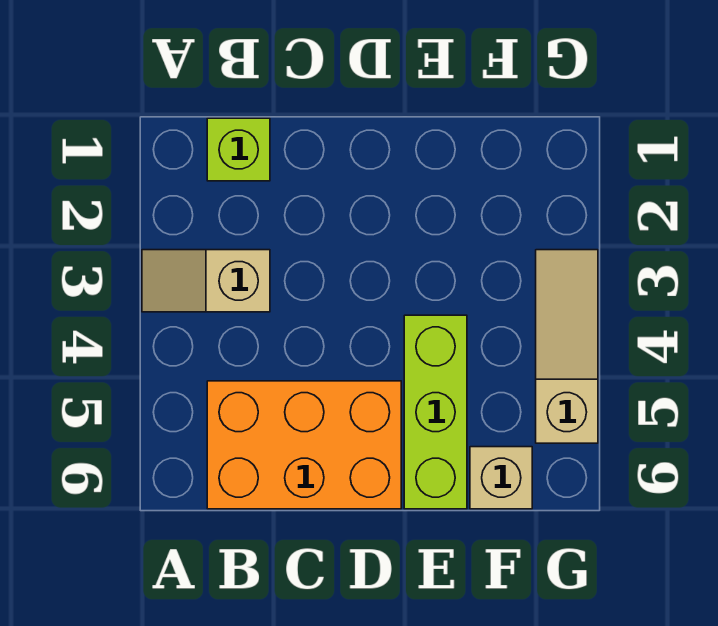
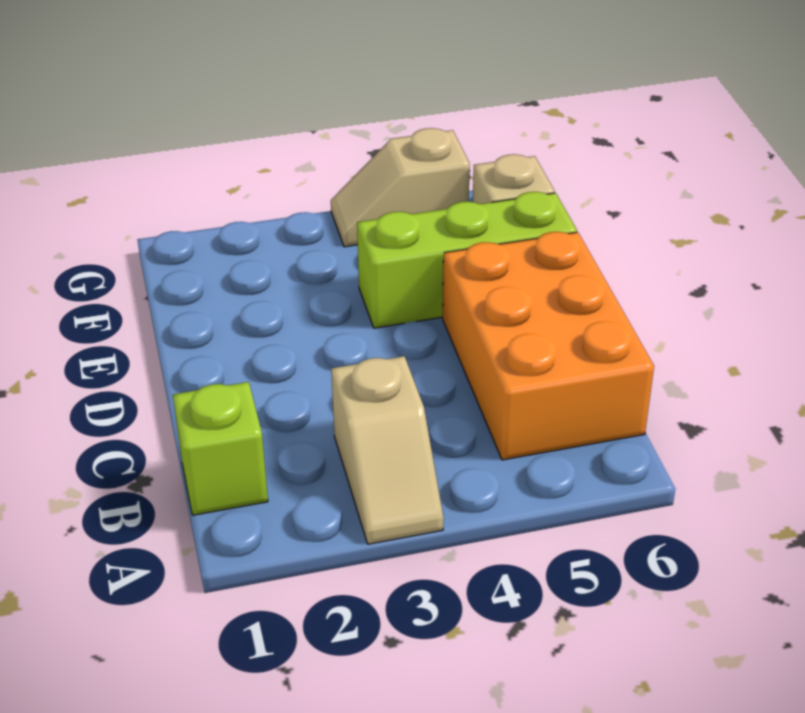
tan 1x3 slope [536,250,598,443] -> tan 1x2 slope [331,128,470,247]

